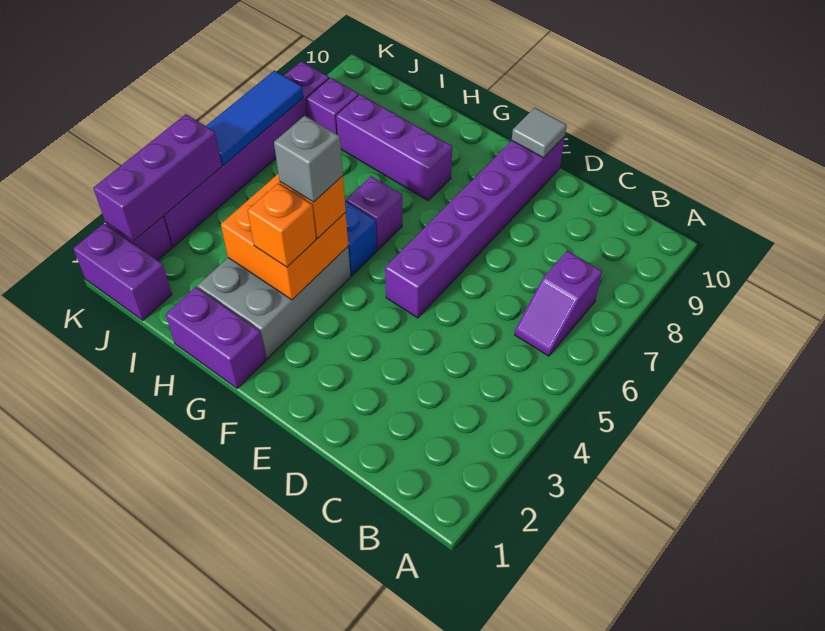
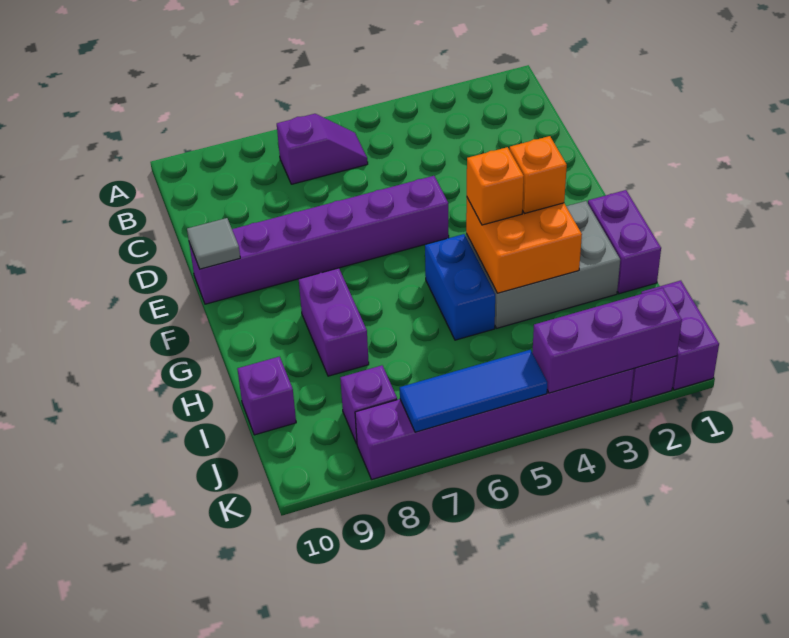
grey 1x1 brick [274,116,343,202] -> none
purple 1x1 brick [346,176,402,250] -> purple 1x1 brick moved to [237,357,296,435]
purple 1x3 brick [336,94,452,201] -> purple 1x2 brick [299,268,369,376]

